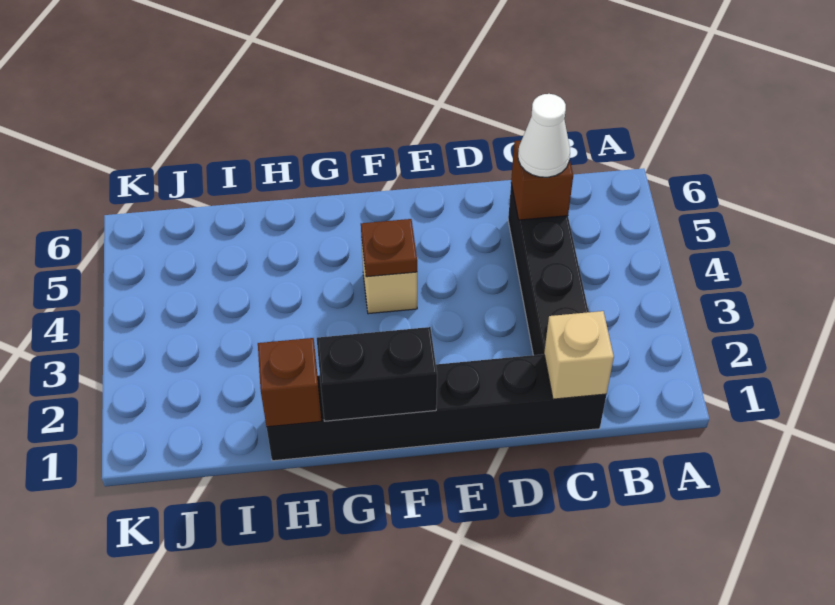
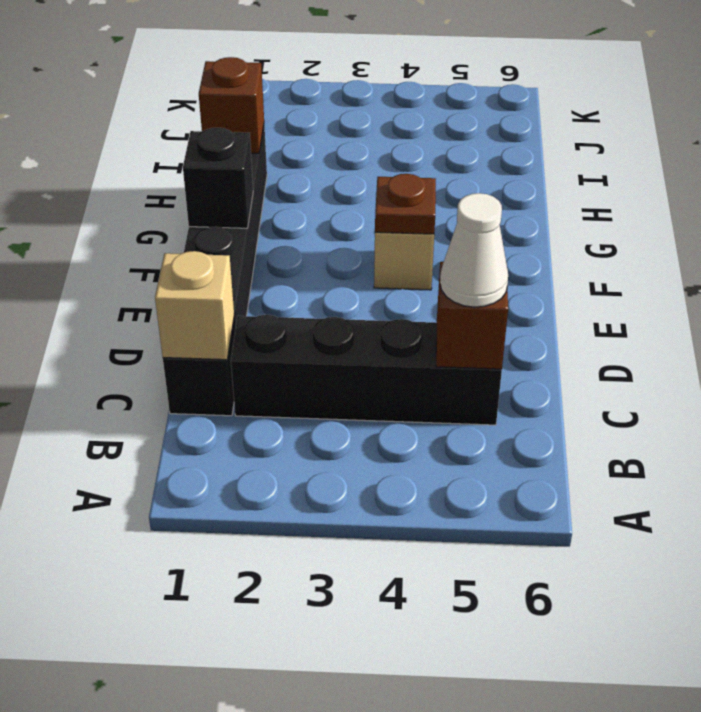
black 1x2 brick [317,327,437,421] -> black 1x1 brick [183,128,253,228]

